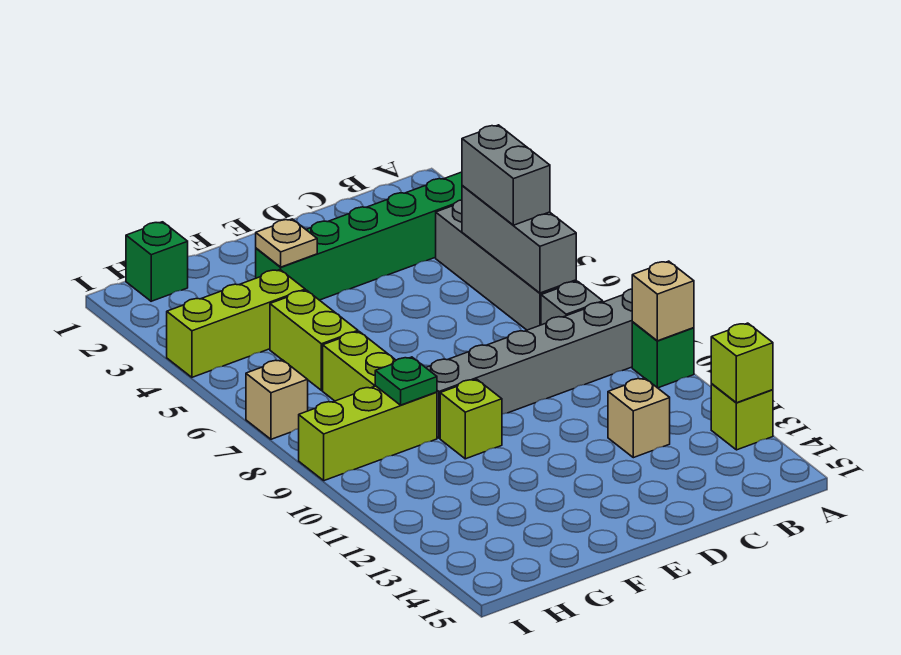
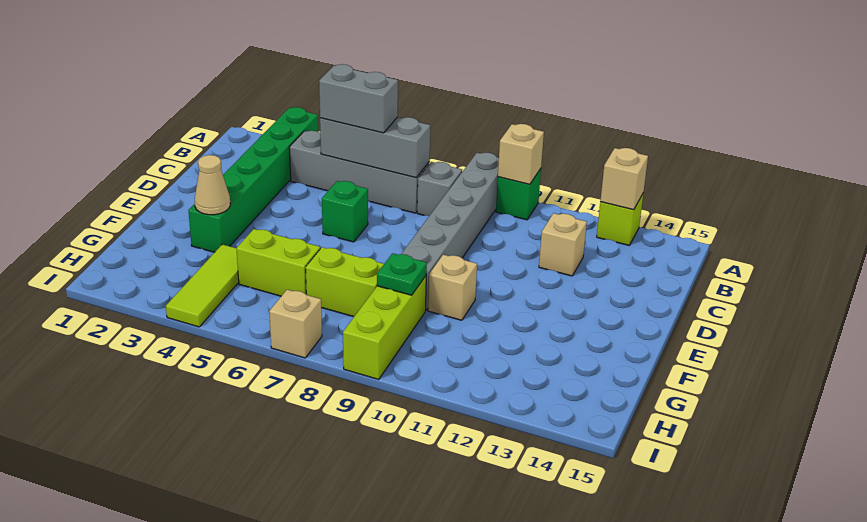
lime 1x1 brick [711,323,773,403] -> tan 1x1 brick [600,148,648,210]
tan 1x1 plate [256,219,317,267] -> tan 1x1 cone [195,155,230,215]
lime 1x1 brick [440,379,502,459] -> tan 1x1 brick [428,255,477,320]
lime 1x3 brick [167,270,305,377] -> lime 1x3 tile [166,244,239,327]
green 1x1 brick [126,222,188,301] -> green 1x1 brick moved to [322,181,368,242]

